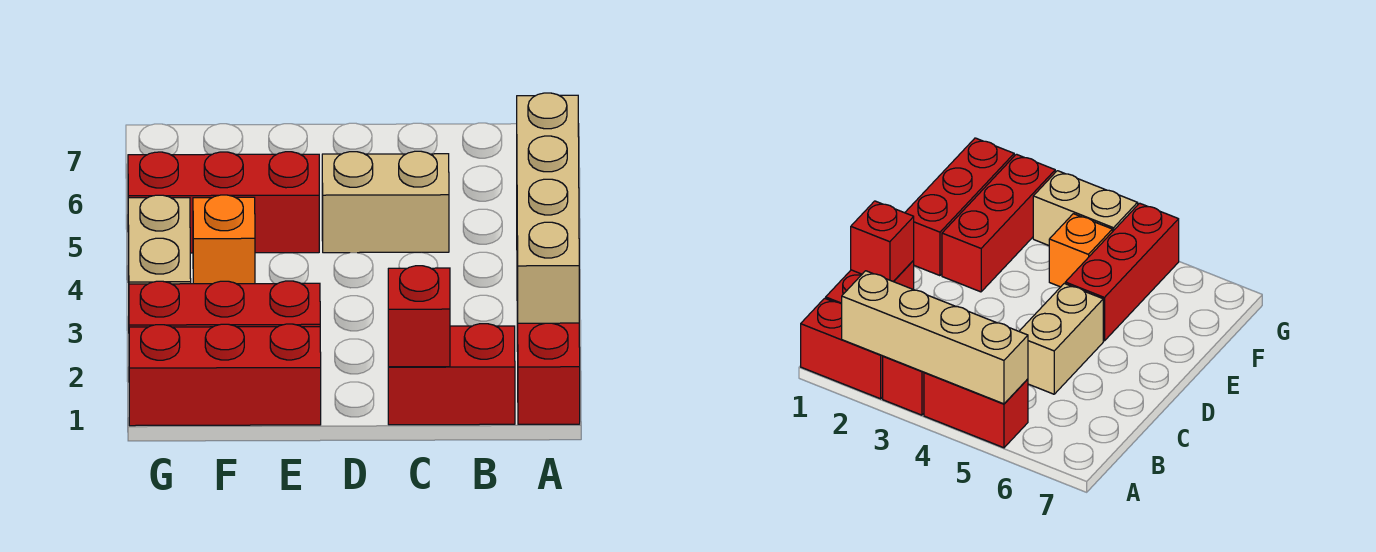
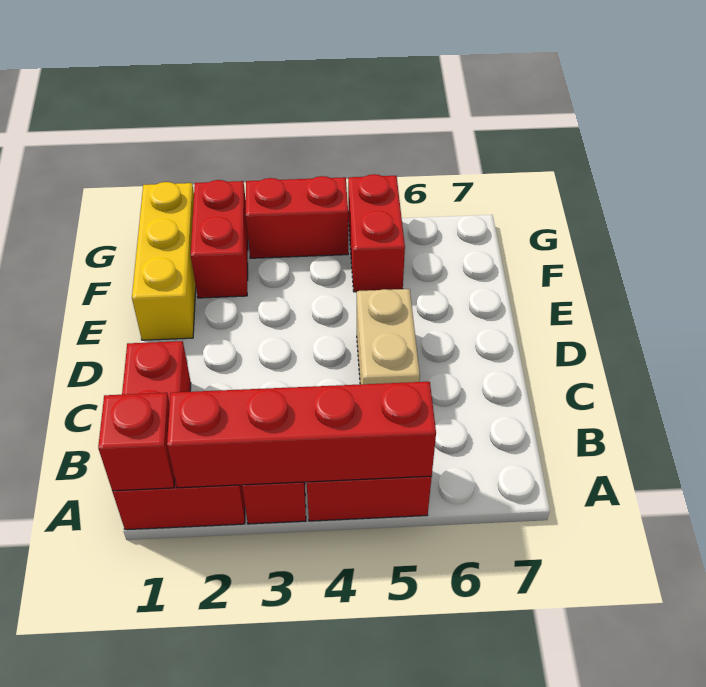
tan 1x4 brick [517,93,579,323] -> red 1x4 brick [167,382,436,488]
red 1x1 brick [388,266,450,367] -> red 1x1 brick moved to [98,393,175,491]
red 1x3 brick [129,324,321,426] -> yellow 1x3 brick [132,182,196,340]
red 1x3 brick [129,281,320,327] -> red 1x2 brick [191,180,248,298]
red 1x3 brick [128,152,319,253] -> red 1x2 brick [348,174,405,292]
orange 1x1 brick [193,195,255,284] -> none
tan 1x2 brick [128,195,191,284] -> red 1x2 brick [246,176,348,258]

